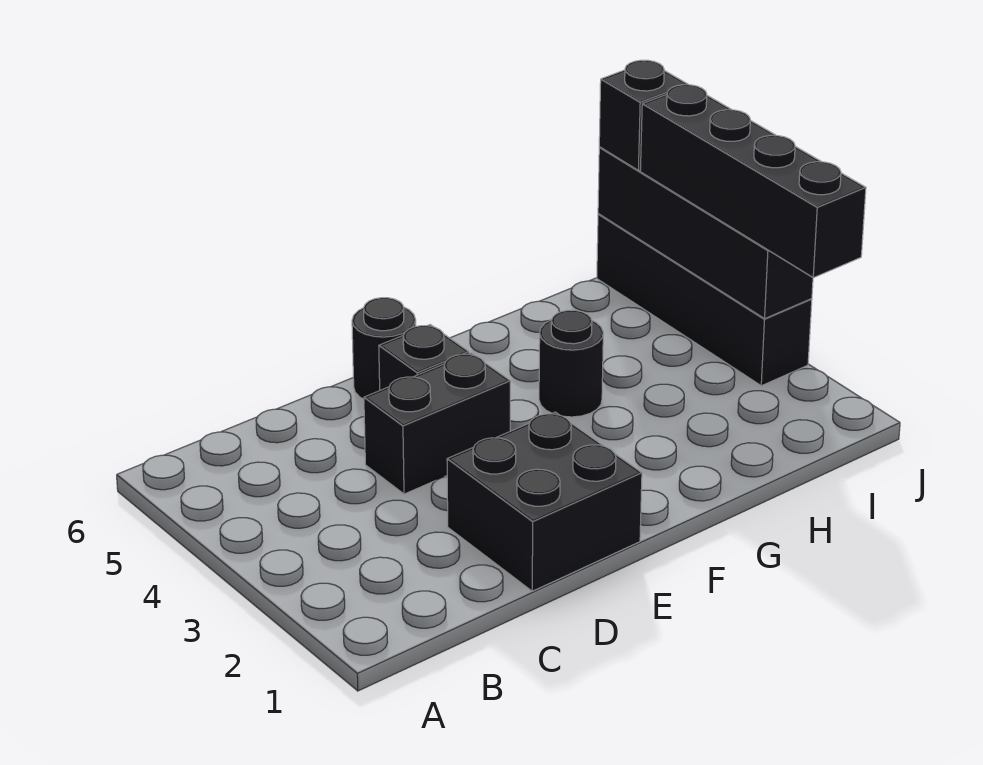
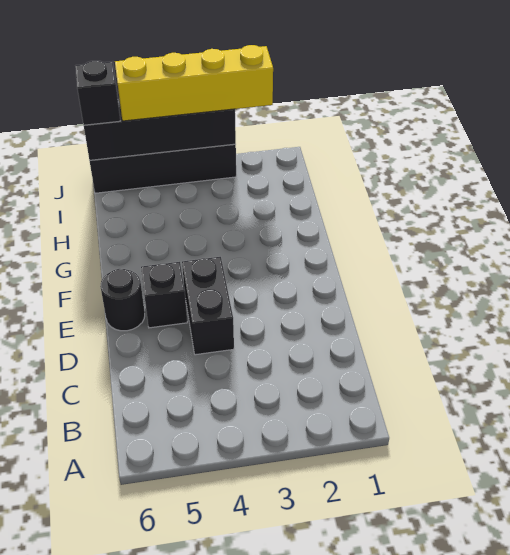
black 2x2 brick [447,412,642,591] -> none
black 1x1 round brick [539,310,603,417] -> none
black 1x4 brick [640,85,866,278] -> yellow 1x4 brick [115,45,273,121]

